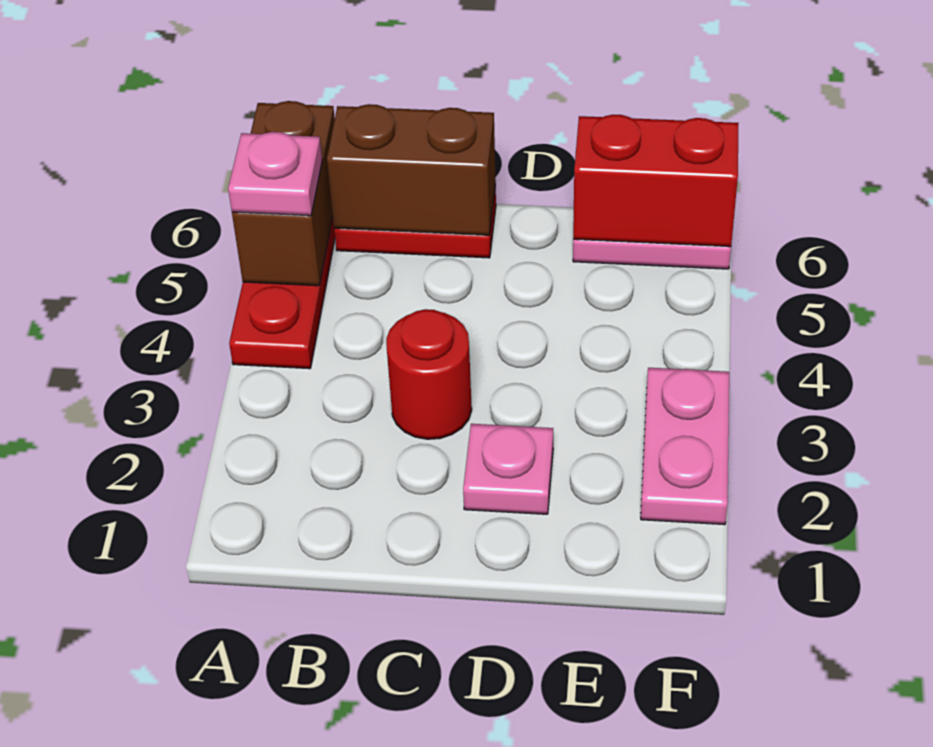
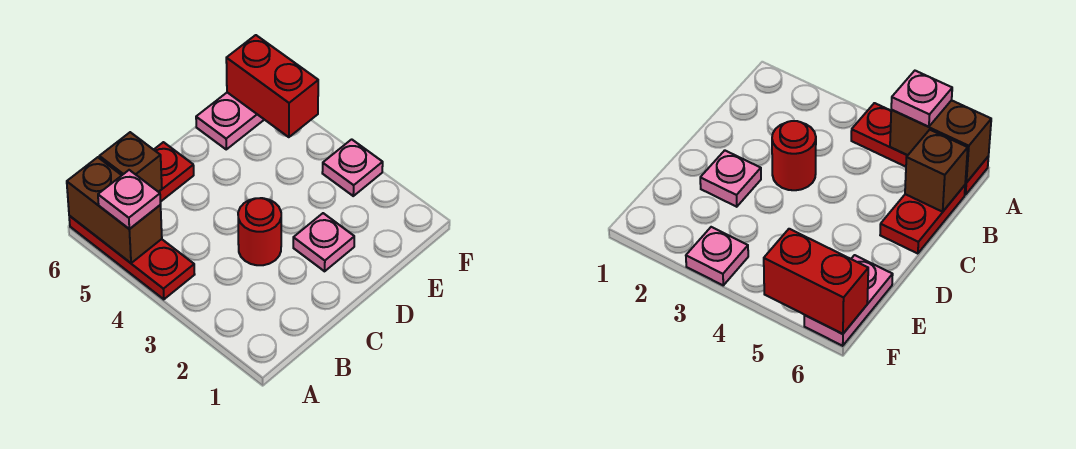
brown 1x2 brick [327,104,496,235] -> brown 1x1 brick [99,132,162,192]
red 1x2 brick [573,115,738,247] -> red 1x2 brick turned to [226,35,318,137]
pink 1x2 plate [641,368,729,525] -> pink 1x1 plate [322,139,383,196]

